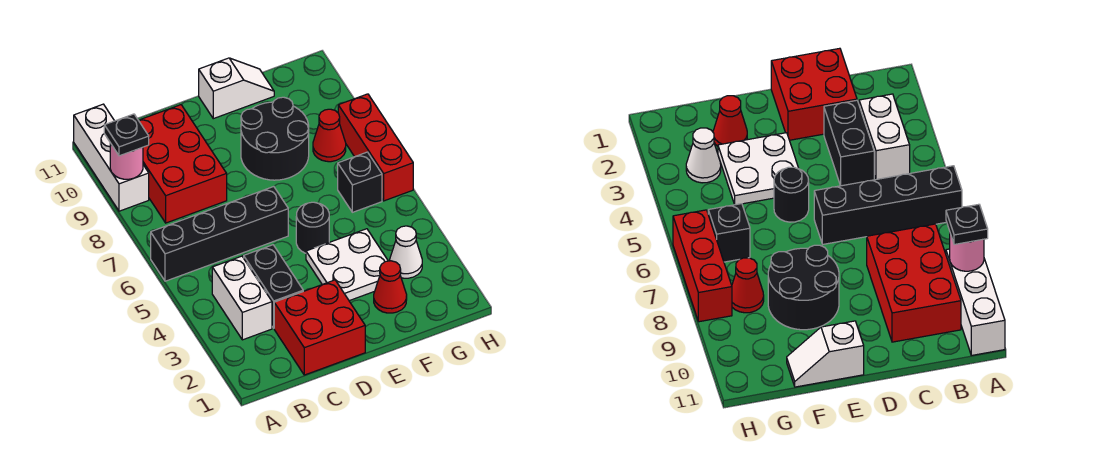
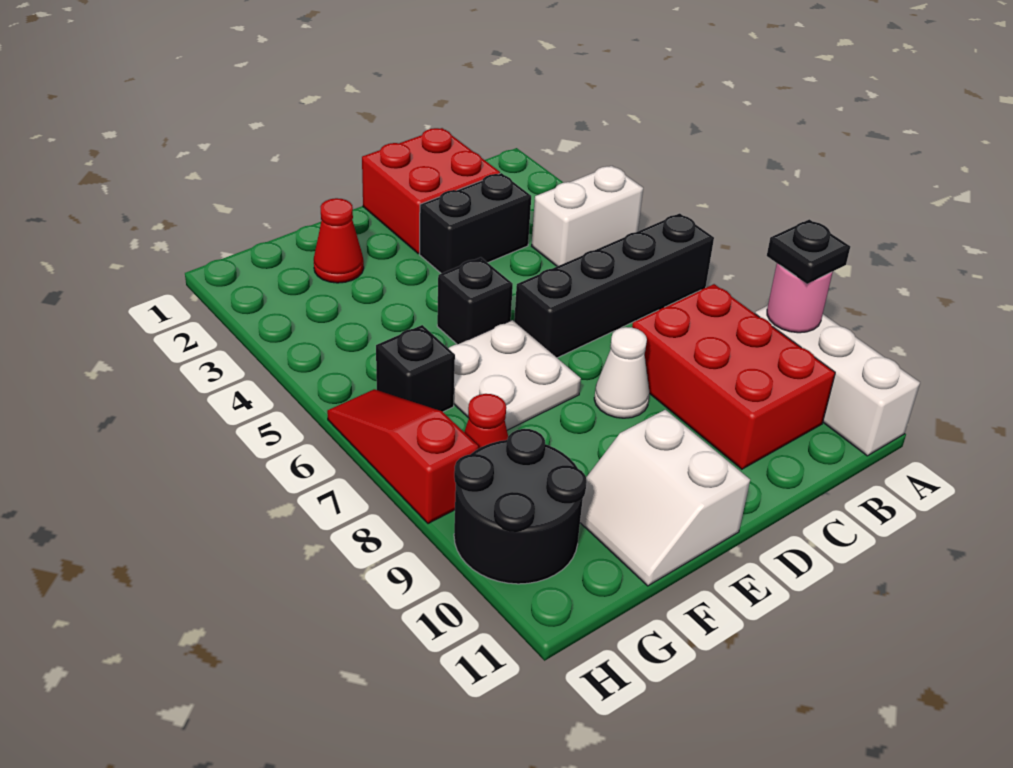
white 1x2 brick [212,256,272,340] -> white 1x2 brick turned to [532,166,643,266]
black 1x2 brick [244,245,303,328] -> black 1x2 brick turned to [420,173,531,274]
white 2x2 plate [306,229,388,301] -> white 2x2 plate moved to [448,320,581,430]
black 1x1 round brick [296,202,329,253] -> black 1x1 brick [437,257,513,344]
black 2x2 round brick [241,97,309,180] -> black 2x2 round brick moved to [454,429,587,584]
white 1x2 slope [199,58,274,119] -> white 2x2 slope [580,410,750,586]
white 1x1 cone [390,226,422,278] -> white 1x1 cone moved to [594,327,649,418]
red 1x3 brick [338,94,413,201] -> red 1x3 slope [327,389,478,524]

